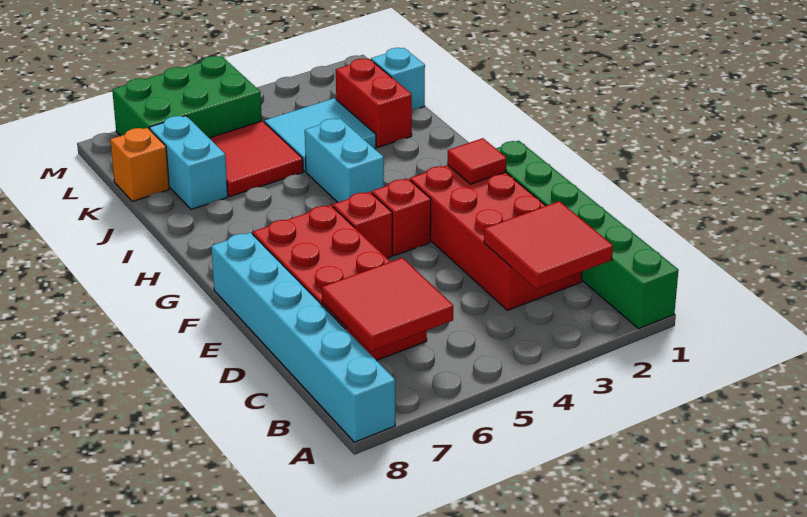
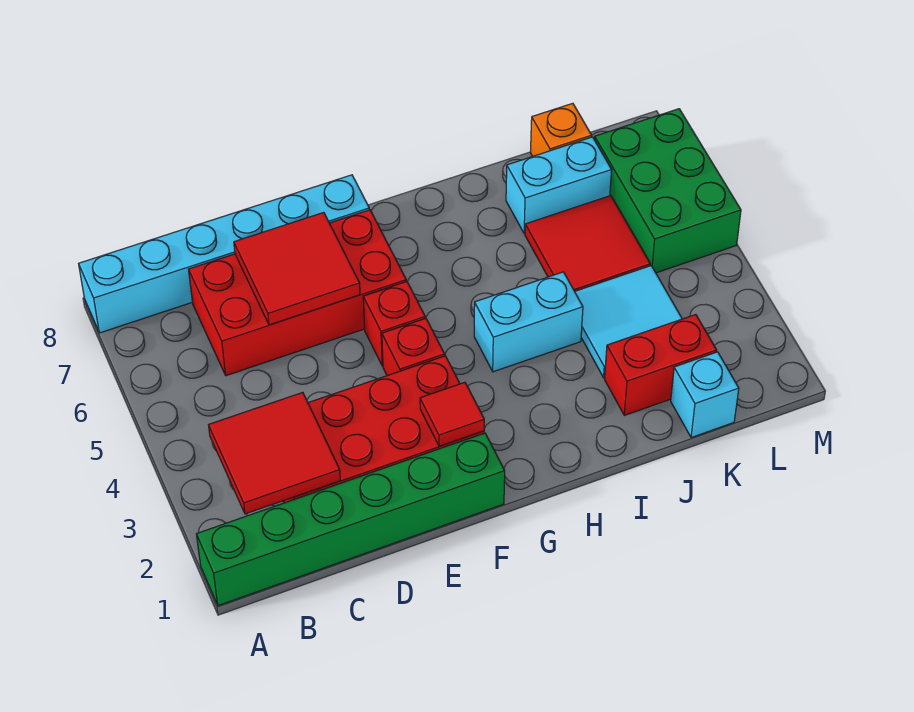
red 2x2 tile [322,258,453,351] -> red 2x2 tile moved to [234,212,360,325]

